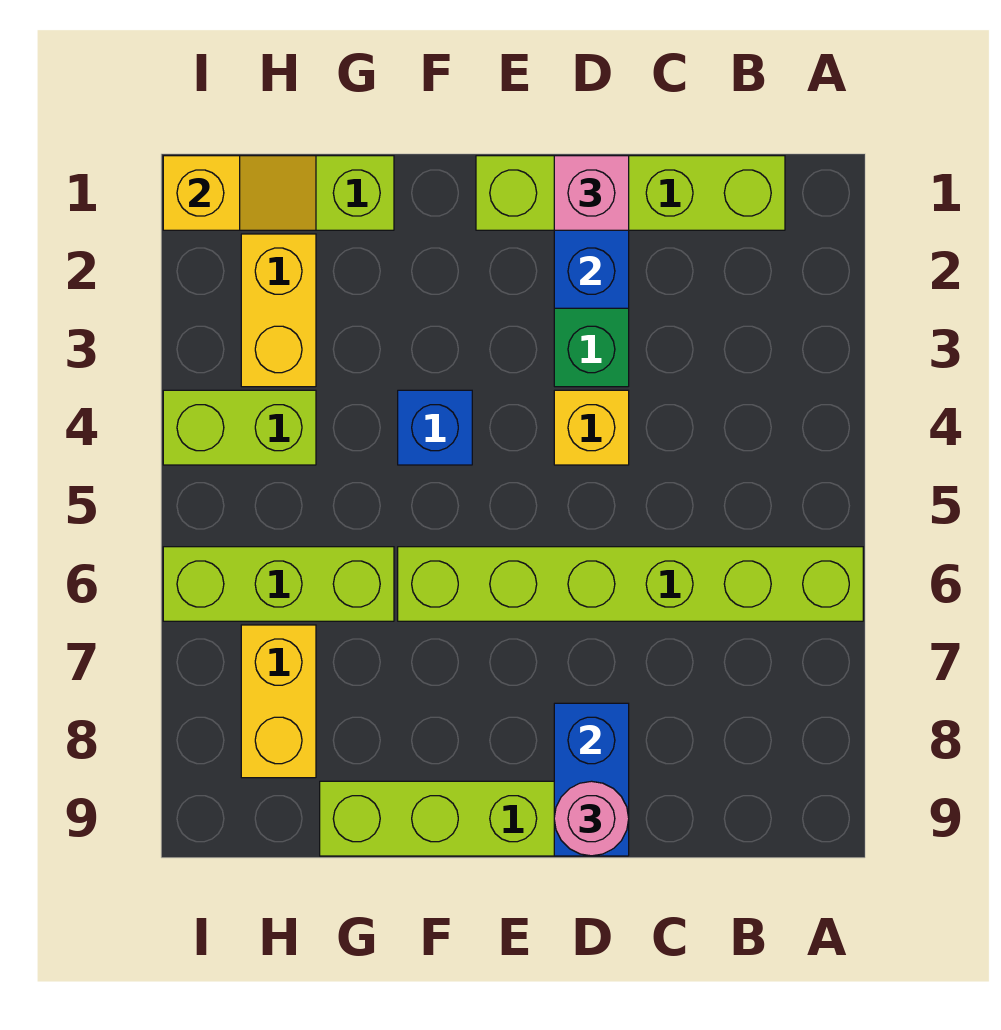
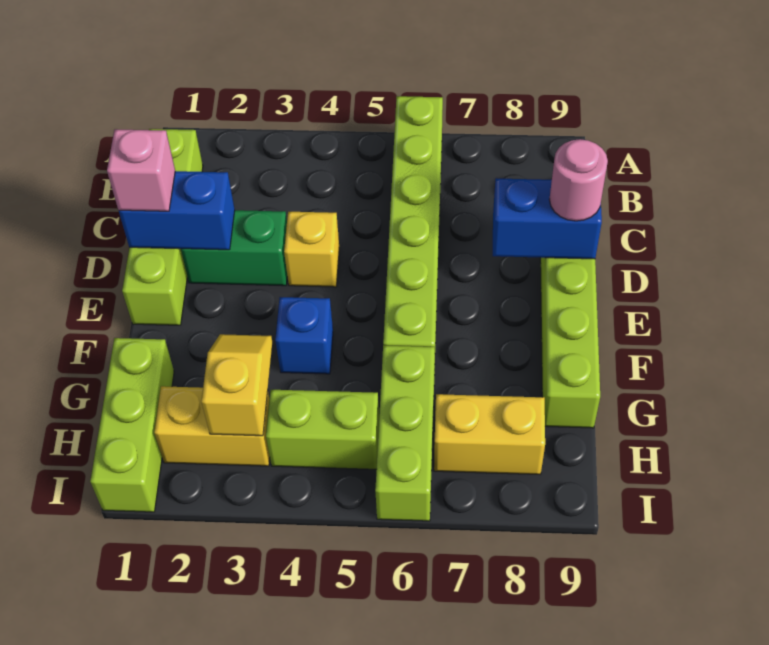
yellow 1x2 slope [163,156,316,230] -> yellow 1x2 slope moved to [201,334,272,436]
lime 1x2 brick [163,390,316,465] -> lime 1x2 brick turned to [266,390,379,469]

